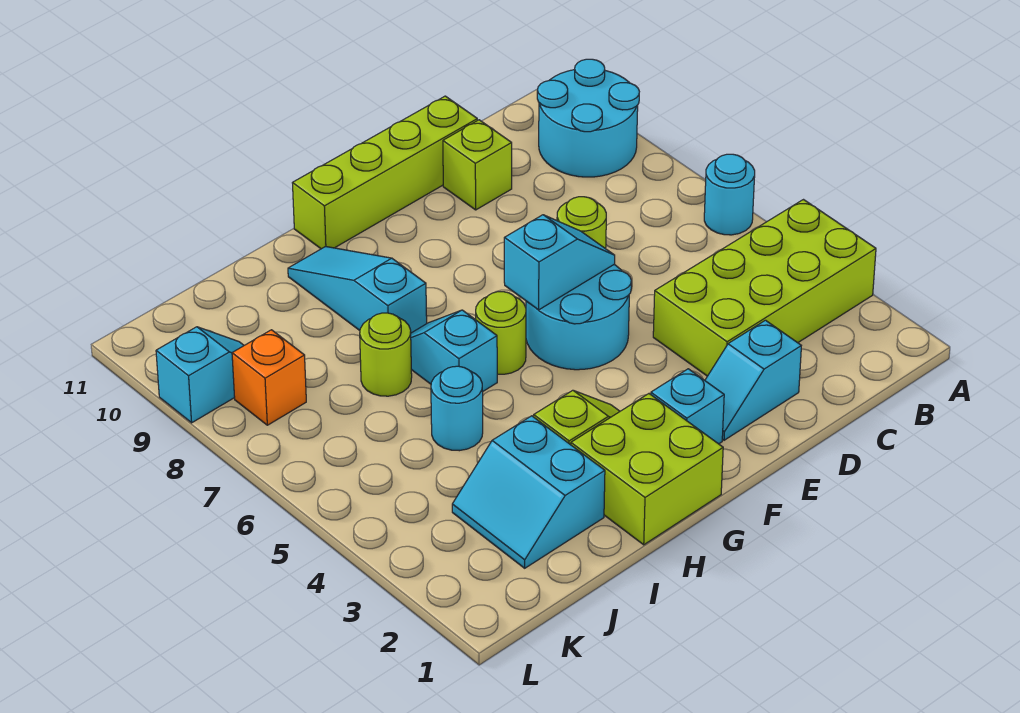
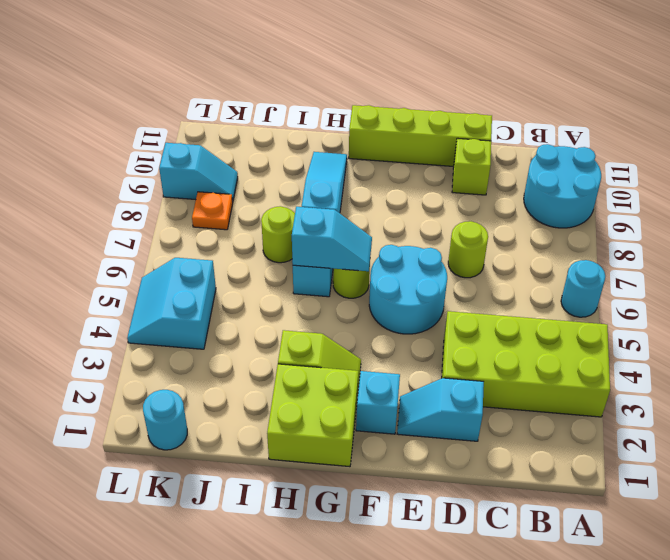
cyan 1x2 slope [504,215,615,310] -> cyan 1x2 slope moved to [292,207,372,271]
cyan 2x2 slope [452,416,605,568] -> cyan 2x2 slope moved to [127,258,216,349]
cyan 1x1 round brick [431,366,483,451] -> cyan 1x1 round brick moved to [143,390,187,450]
orange 1x1 brick [232,330,306,425] -> orange 1x1 plate [192,192,233,230]

